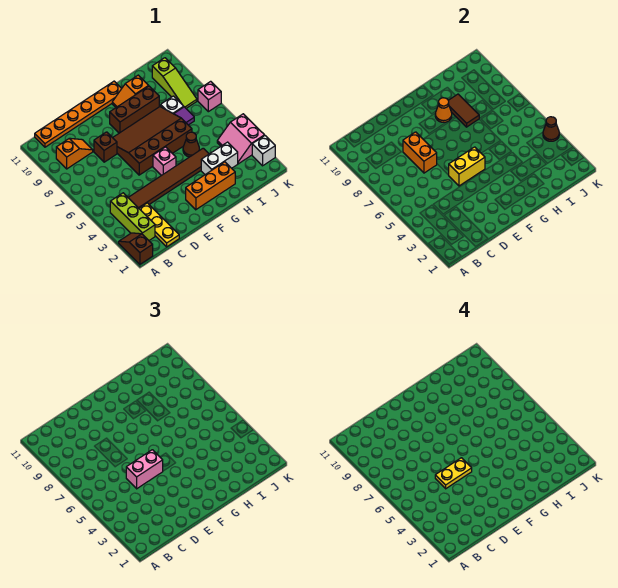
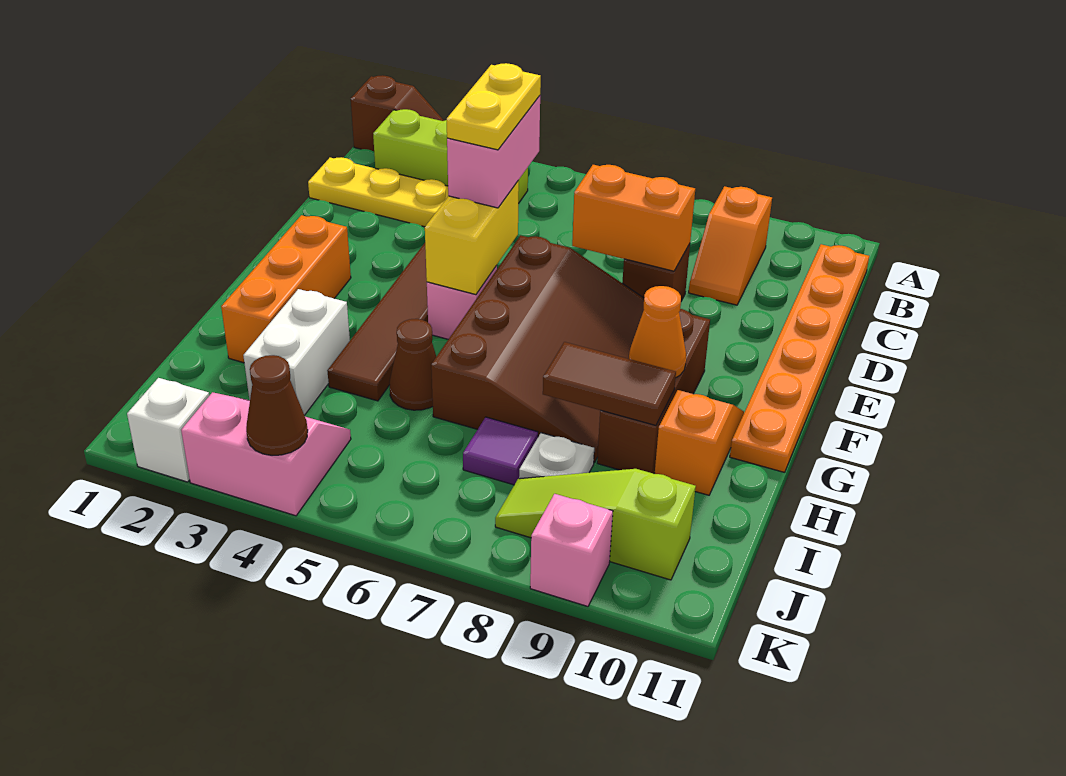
pink 1x1 brick [198,81,221,112] -> pink 1x1 brick moved to [530,494,613,606]

